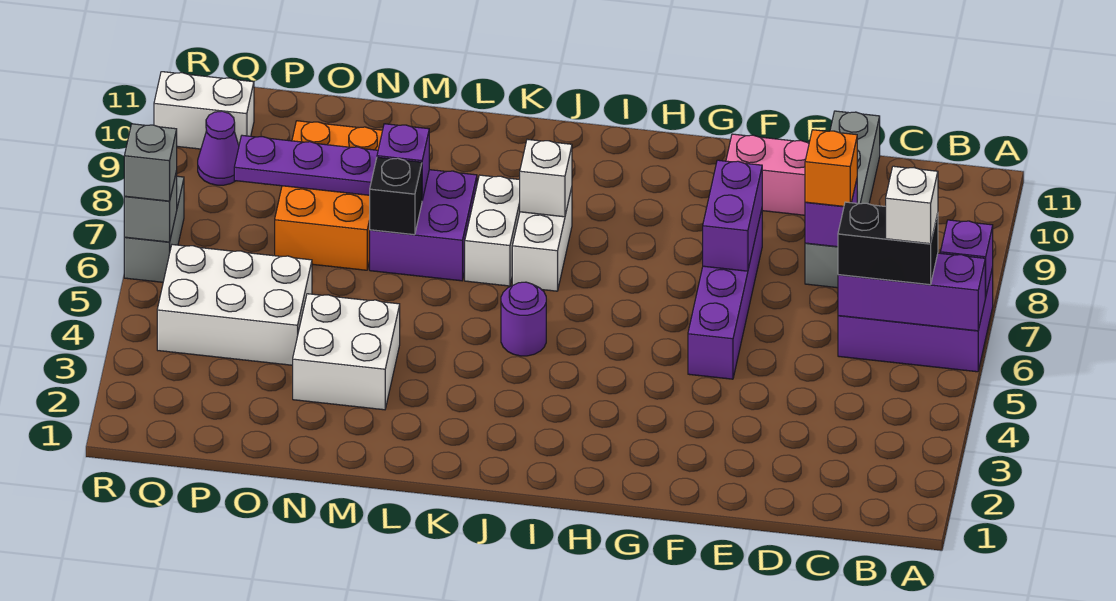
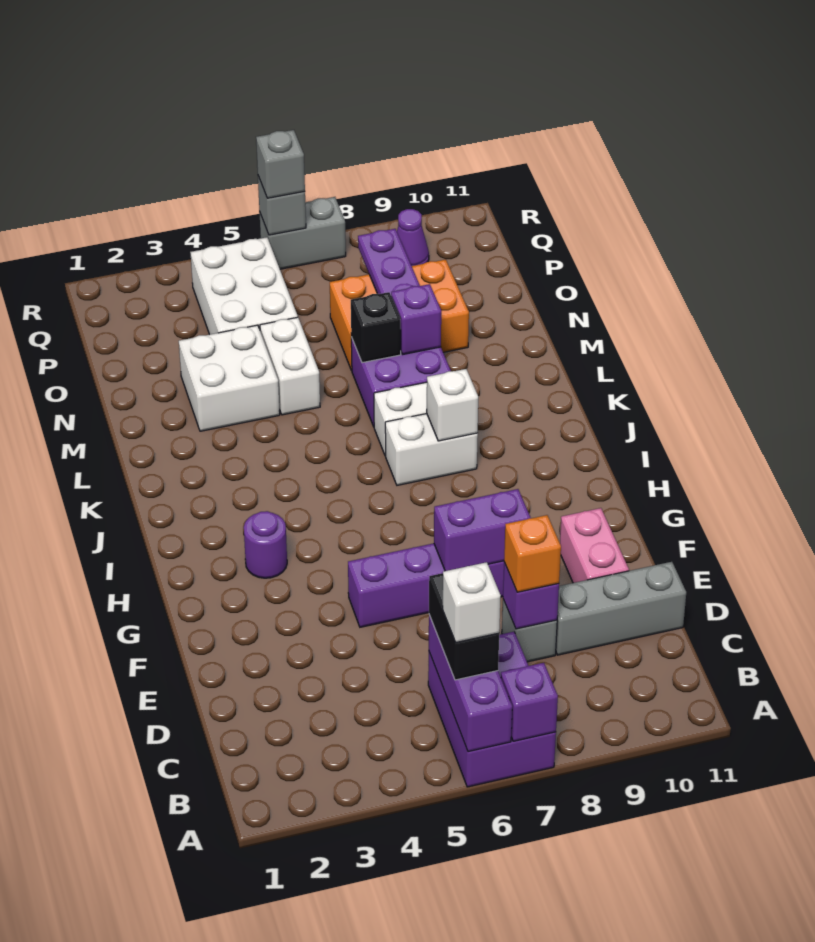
purple 1x1 round brick [501,282,546,356] -> purple 1x1 round brick moved to [244,511,287,578]
white 1x2 brick [154,72,254,149] -> white 1x2 brick moved to [260,317,320,415]

